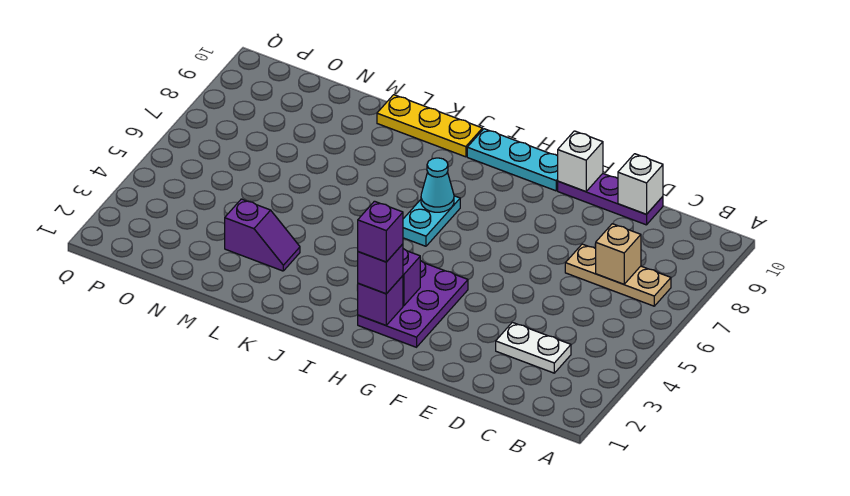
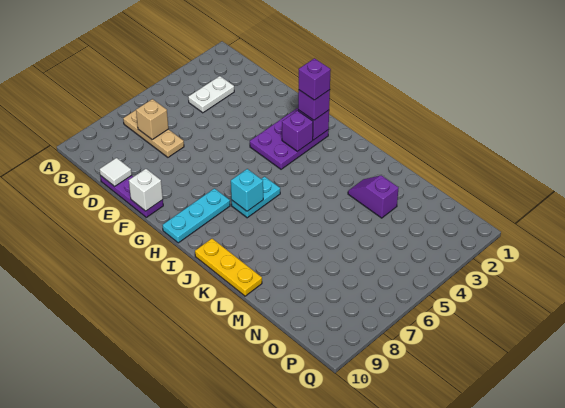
white 1x2 plate [496,322,571,373] -> white 1x2 plate turned to [188,76,234,113]
white 1x1 brick [618,154,663,214] -> white 1x1 tile [100,158,132,186]
cyan 1x3 plate [467,129,558,191] -> cyan 1x3 plate turned to [162,188,230,243]
cyan 1x1 cone [421,158,454,212] -> cyan 1x1 brick [231,169,263,211]

